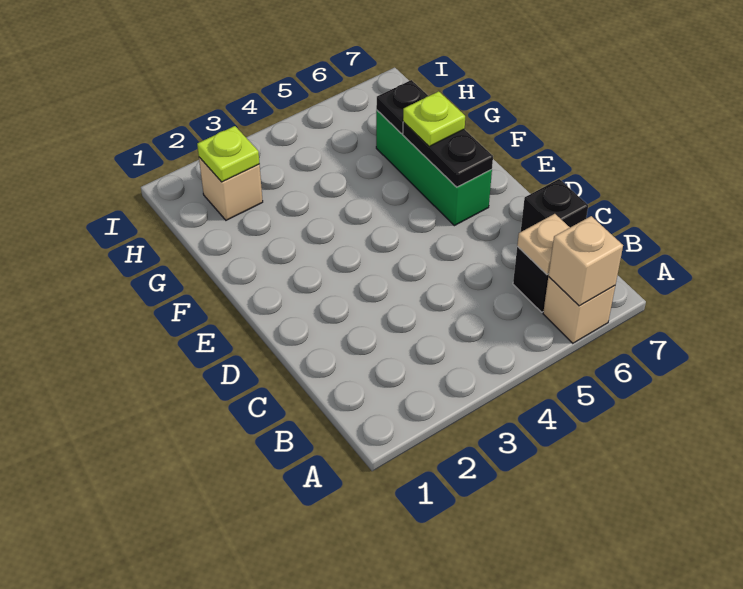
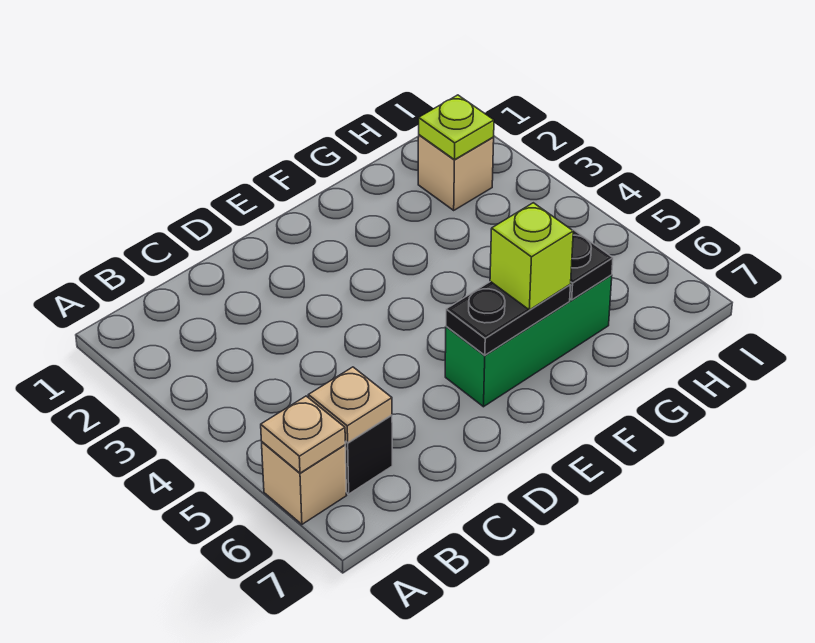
tan 1x1 brick [549,216,623,306] -> tan 1x1 plate [261,396,345,473]
black 1x1 brick [521,179,588,232] -> none
lime 1x1 plate [403,91,465,146] -> lime 1x1 brick [490,203,573,310]

